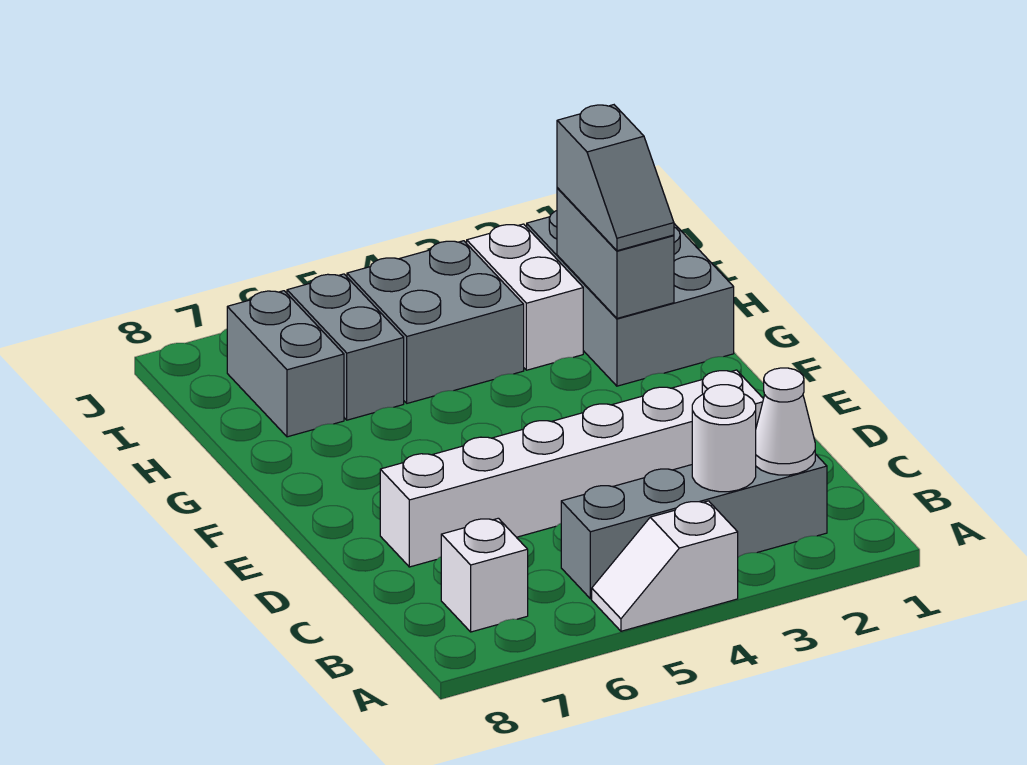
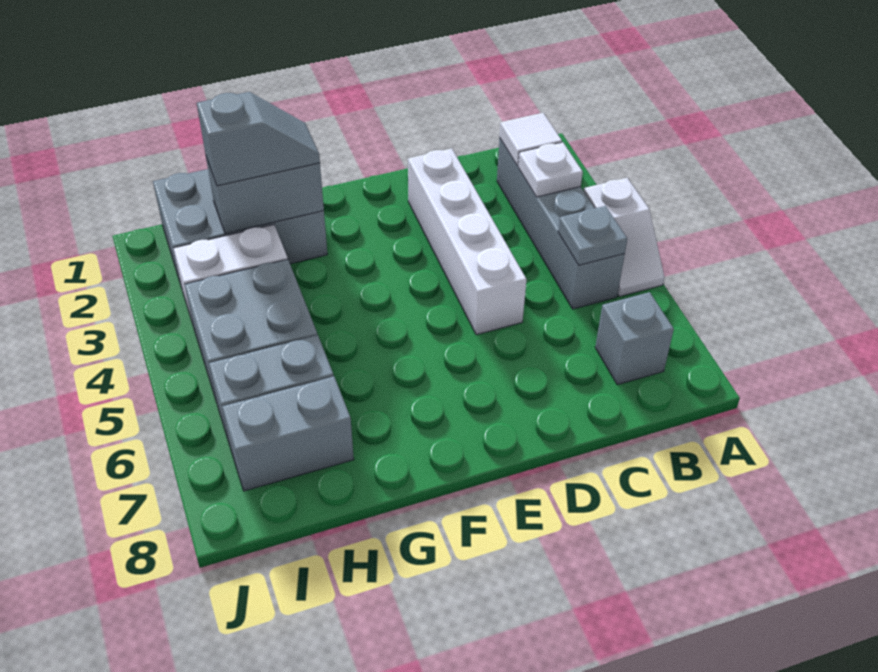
white 1x1 cone [756,368,815,475] -> white 1x1 tile [500,113,562,166]
white 1x1 round brick [692,385,756,492] -> white 1x1 plate [518,142,583,197]
none -> grey 1x1 plate [558,206,627,265]
white 1x1 brick [441,518,528,632] -> grey 1x1 brick [595,292,674,385]
white 1x6 brick [380,370,763,567] -> white 1x4 brick [408,148,527,335]

